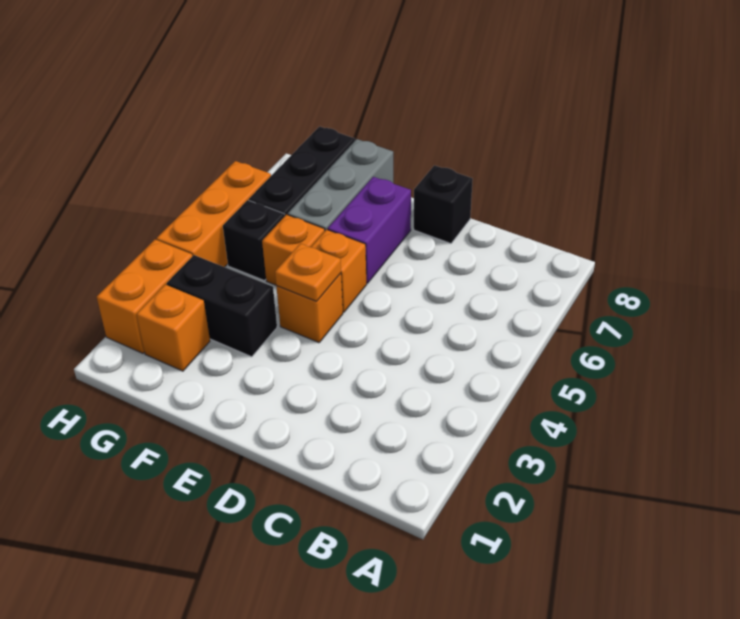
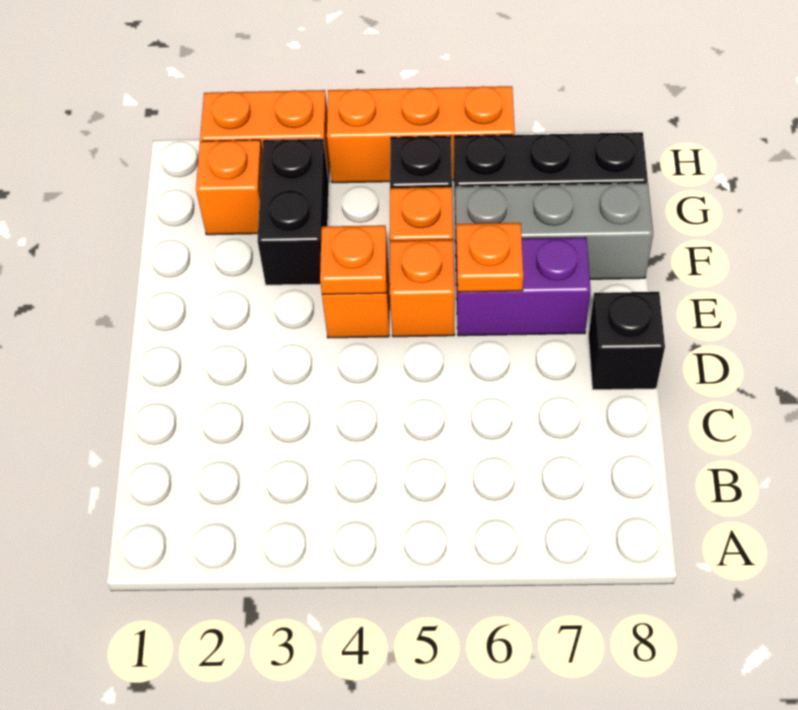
none -> orange 1x1 plate [456,223,523,292]

